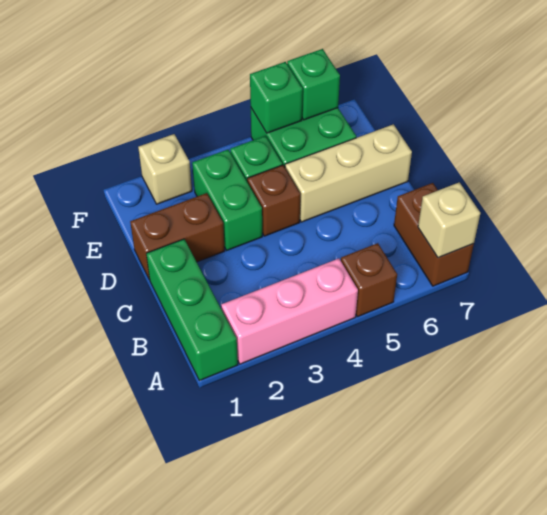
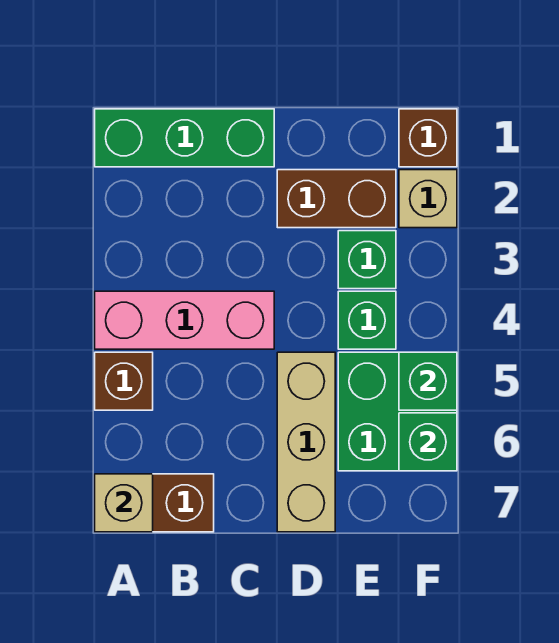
pink 1x3 brick [221,259,358,364] -> pink 1x3 brick turned to [95,291,274,349]
brown 1x2 brick [130,193,225,280] -> brown 1x2 brick turned to [277,170,396,228]
green 1x2 brick [192,150,262,250] -> green 1x1 brick [338,231,396,289]
brown 1x1 brick [247,165,300,236] -> brown 1x1 brick moved to [399,109,457,167]

